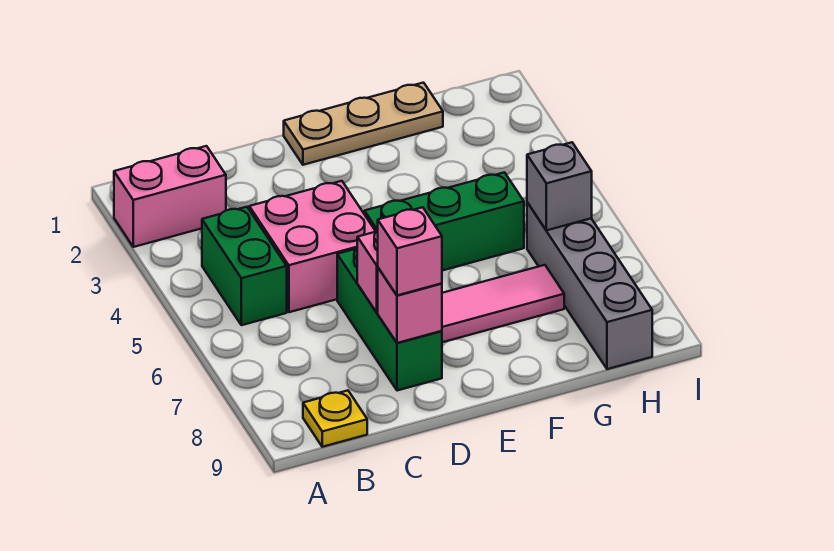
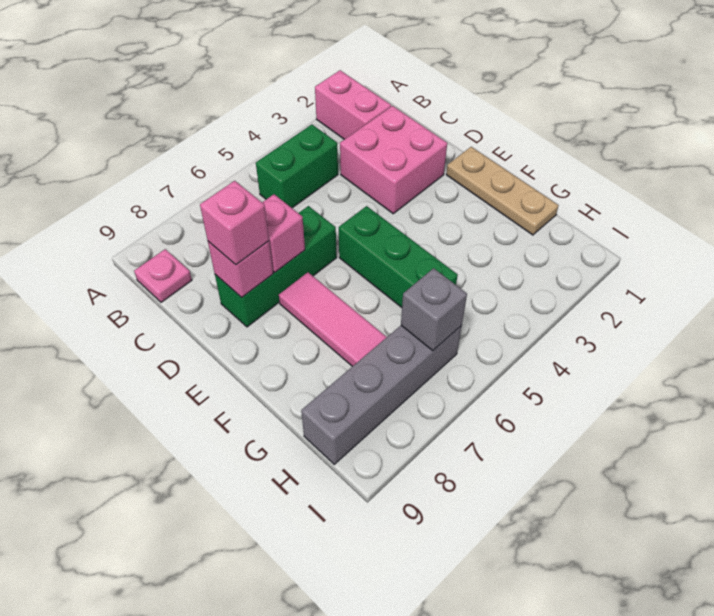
yellow 1x1 plate [303,391,367,447] -> pink 1x1 plate [134,249,192,302]
pink 2x2 brick [249,181,376,312] -> pink 2x2 brick moved to [340,106,447,214]

